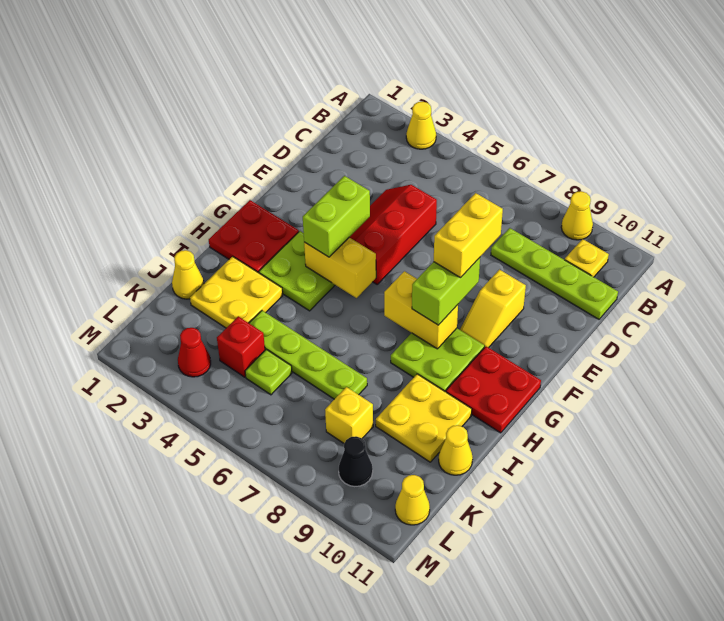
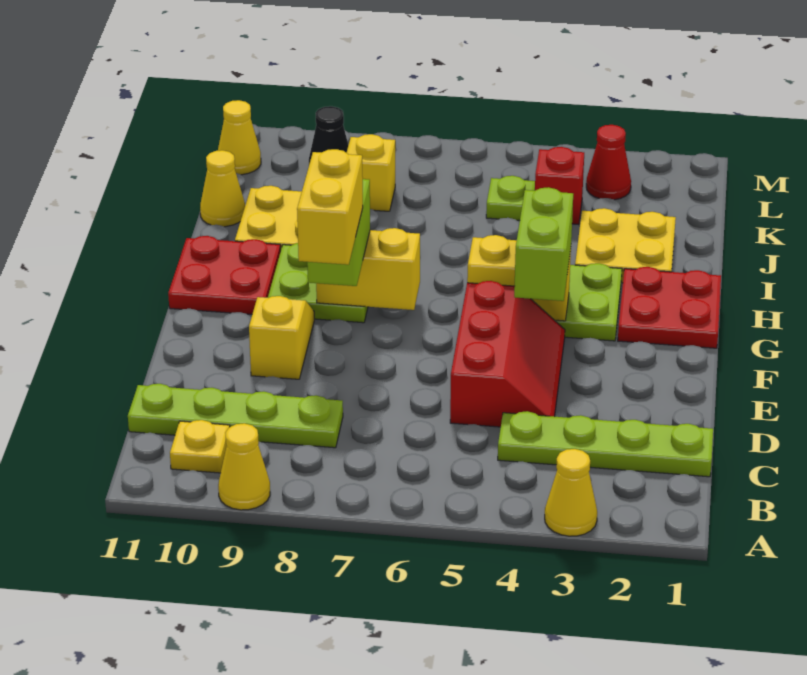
yellow 1x1 cone [172,250,204,299] -> none
lime 1x4 plate [249,311,367,399] -> lime 1x4 plate moved to [498,411,713,477]

